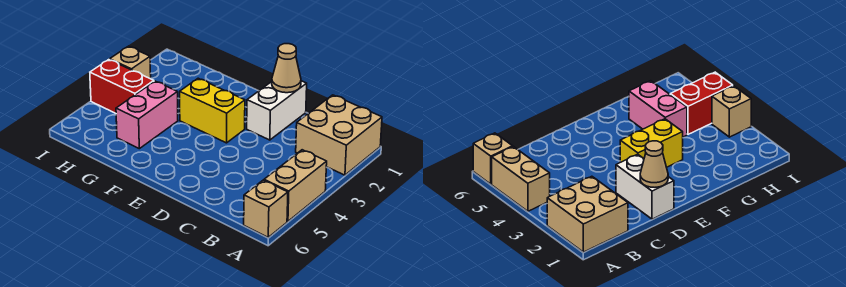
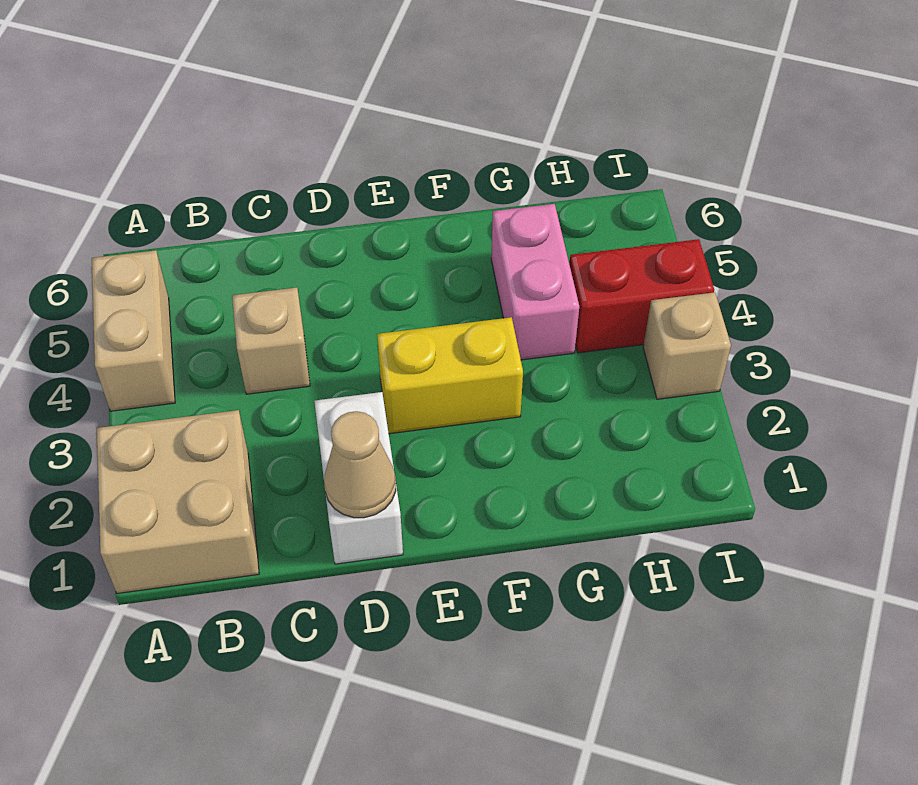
tan 1x1 brick [244,180,288,237] -> tan 1x1 brick moved to [232,288,310,394]

